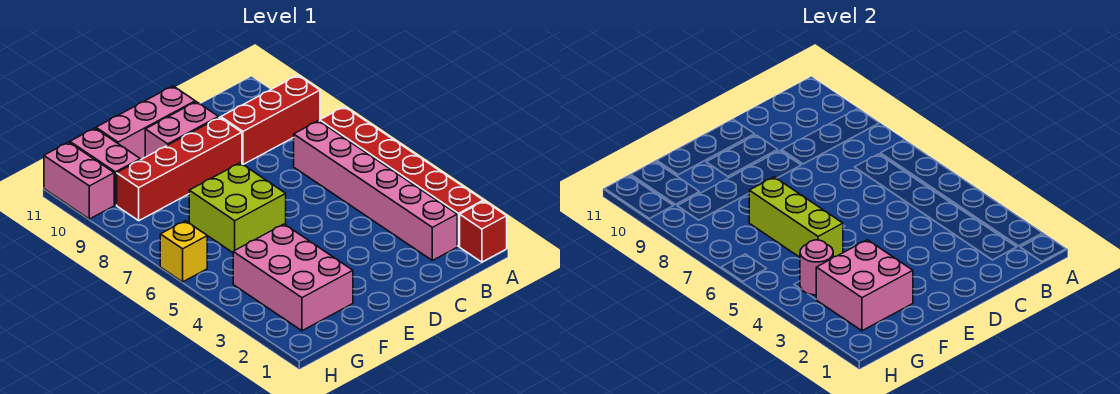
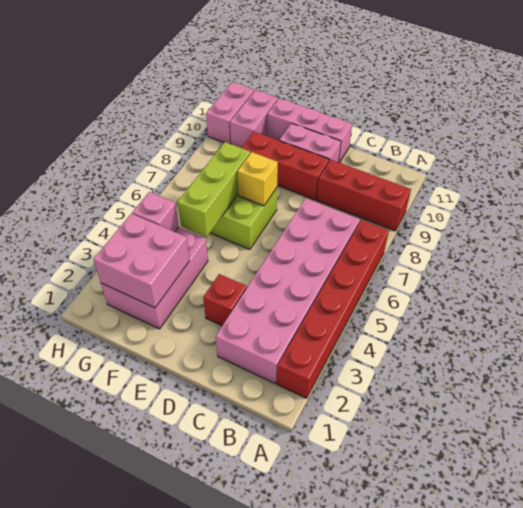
red 1x1 brick [460,201,507,262] -> red 1x1 brick moved to [203,274,247,326]
pink 1x6 brick [294,121,457,260] -> pink 2x6 brick [216,198,360,384]
red 1x4 brick [117,117,242,221] -> red 1x3 brick [241,132,329,200]
pink 1x1 round brick [800,240,833,295] -> pink 1x1 brick [132,192,179,232]
yellow 1x1 brick [160,221,207,282] -> yellow 1x1 brick moved to [238,152,278,206]

